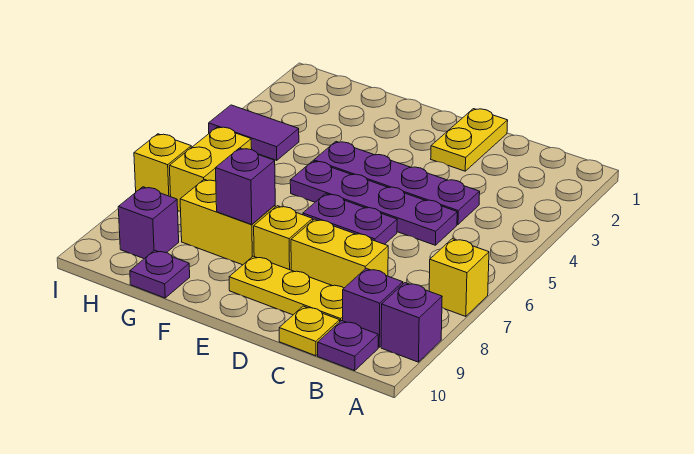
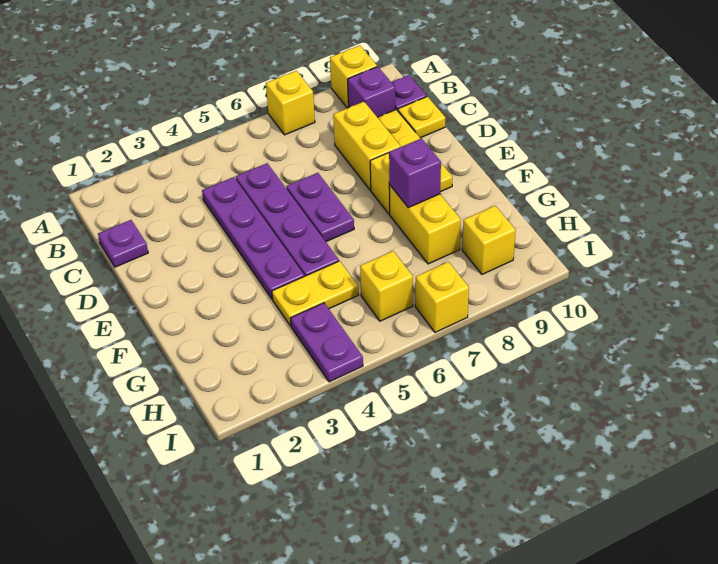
purple 1x1 brick [381,283,442,362] -> yellow 1x1 brick [330,45,377,108]
yellow 1x2 plate [431,109,508,171] -> yellow 1x2 plate moved to [272,261,358,326]
purple 1x1 plate [130,250,190,298] -> purple 1x1 plate moved to [98,220,148,267]
purple 1x2 tile [209,105,299,160] -> purple 1x2 plate [291,303,363,382]
yellow 1x2 brick [169,127,252,212] -> yellow 1x1 brick [360,251,413,321]
purple 1x1 brick [118,187,179,259] -> yellow 1x1 brick [462,206,516,274]

